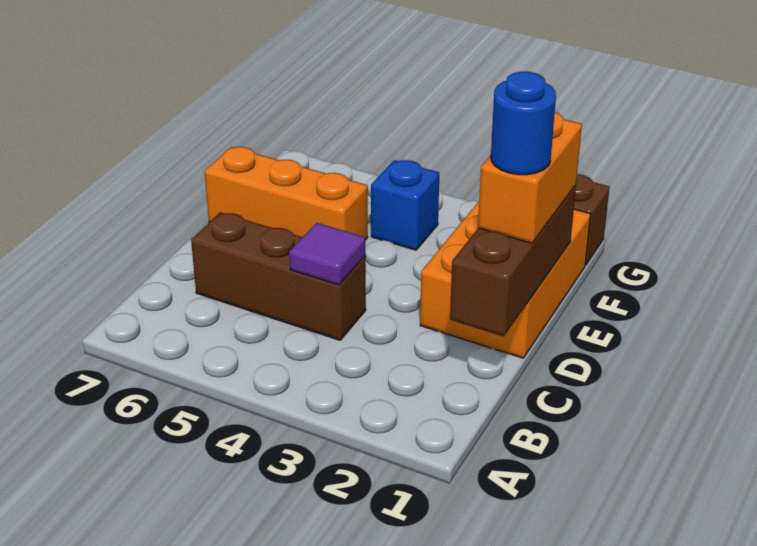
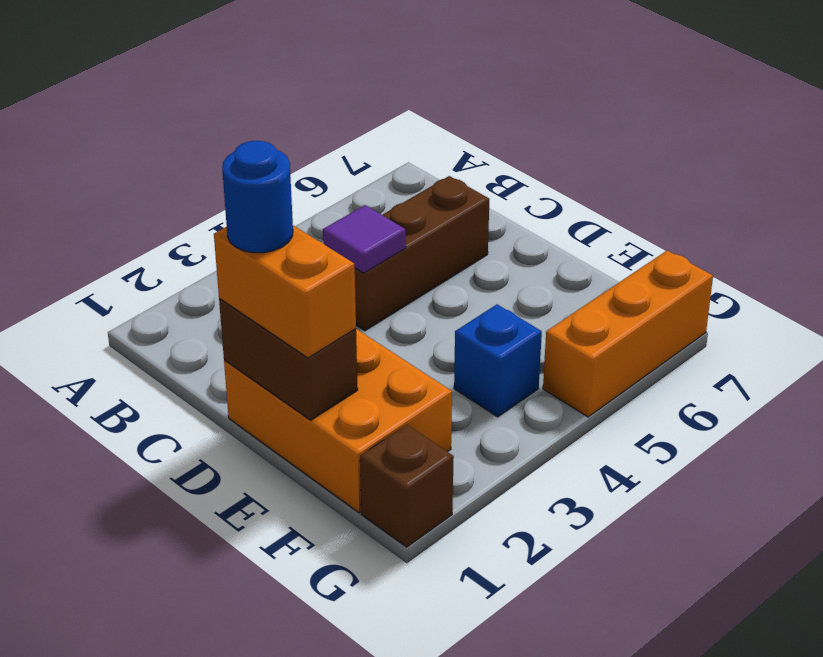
brown 1x3 brick [450,185,576,336] -> brown 1x2 brick [219,299,358,420]
orange 1x3 brick [205,147,368,240] -> orange 1x3 brick moved to [543,251,713,417]

